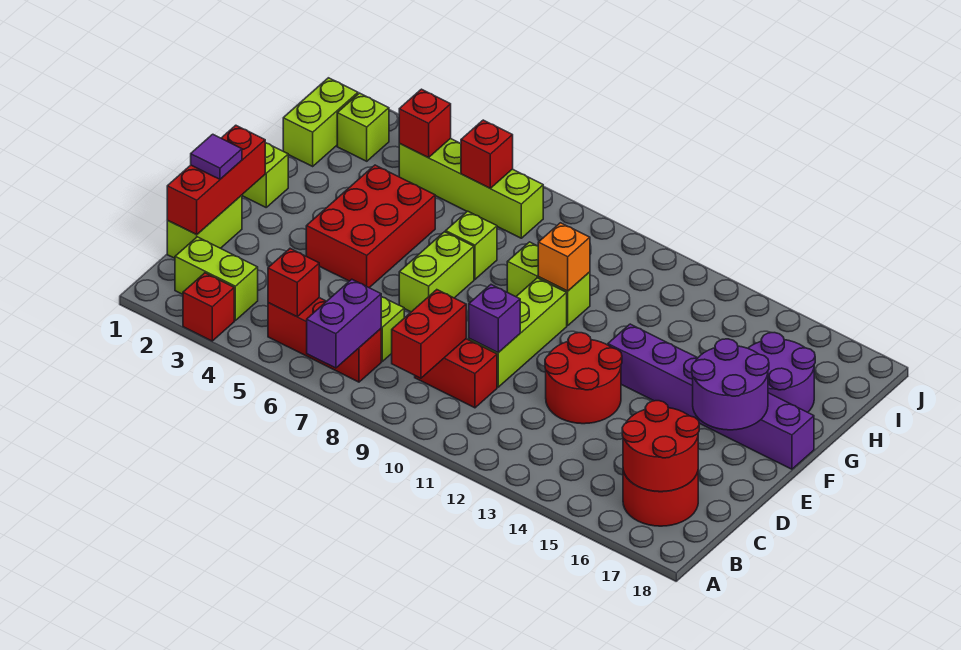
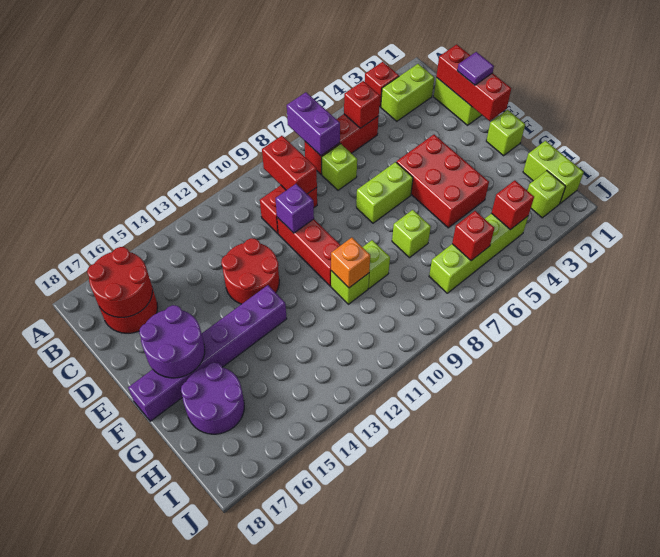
lime 1x3 brick [469,278,567,387] -> red 1x3 brick [277,217,341,286]
lime 1x2 brick [399,232,474,312] -> lime 1x2 brick turned to [356,162,413,223]

